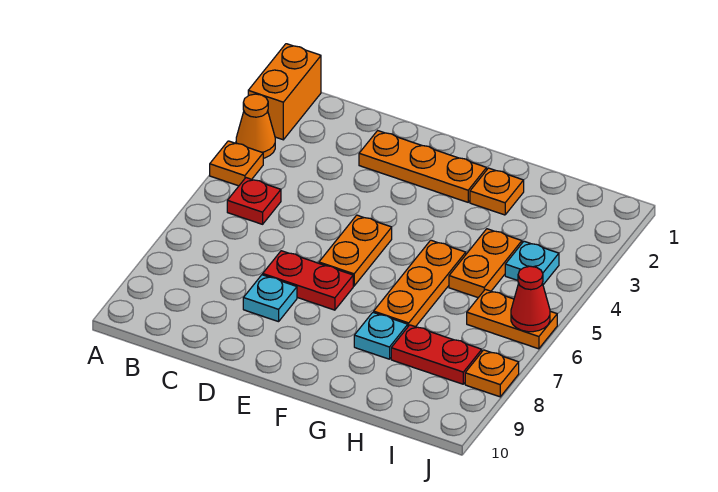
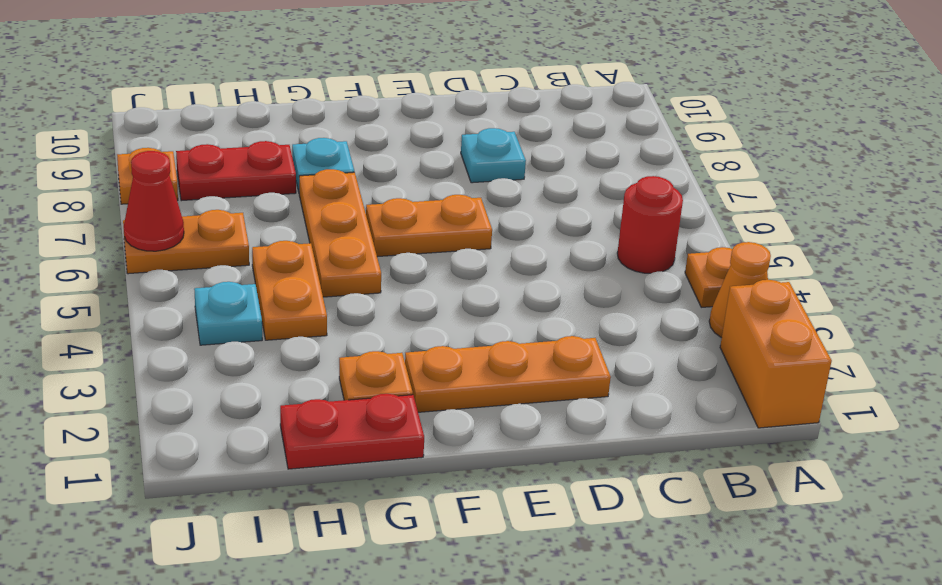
red 1x1 plate [227,178,281,224] -> red 1x1 round brick [617,176,683,273]
red 1x2 plate [263,251,353,310] -> red 1x2 plate moved to [280,394,424,469]
orange 1x2 plate [319,215,392,286] -> orange 1x2 plate turned to [366,195,492,257]

